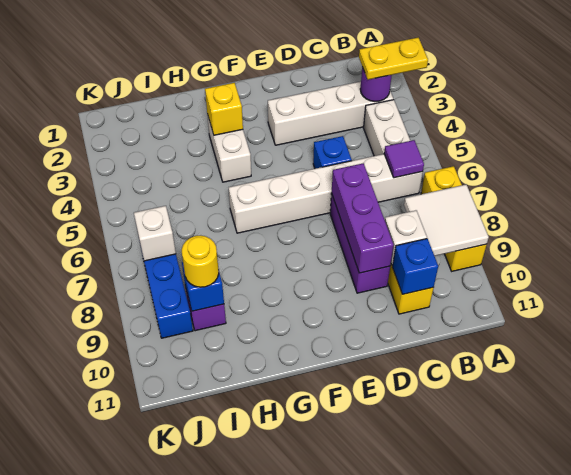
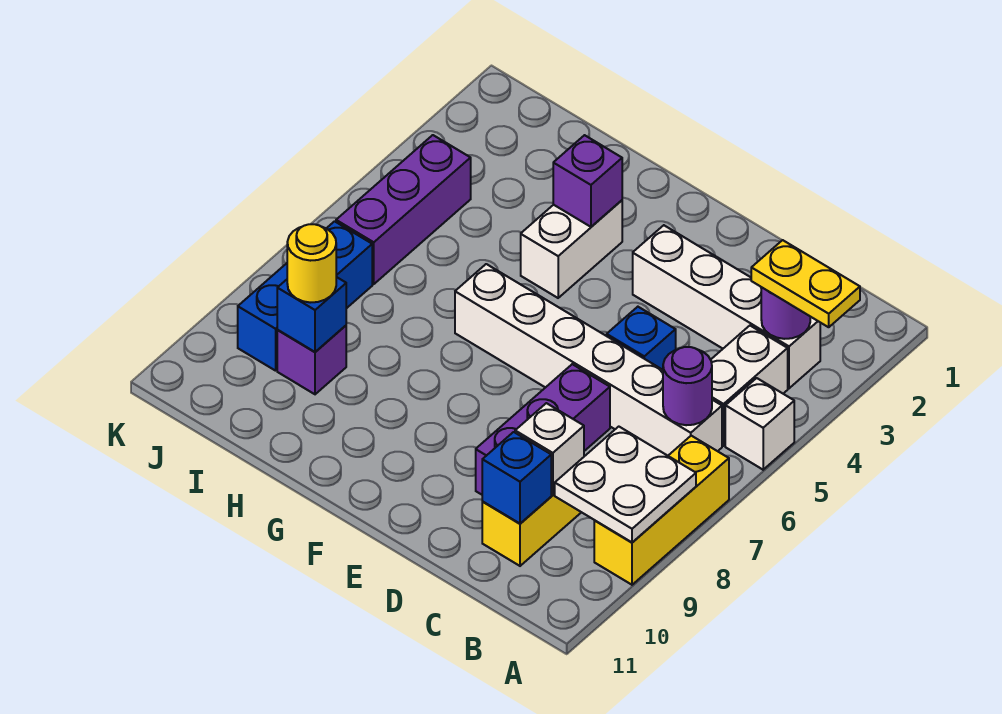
white 2x2 tile [404,185,489,256] -> white 2x2 plate [555,427,696,542]
purple 1x1 tile [384,140,424,178] -> purple 1x1 round brick [663,347,712,425]
purple 1x3 brick [332,163,394,273] -> purple 1x3 brick moved to [336,135,471,284]
yellow 1x1 brick [205,83,243,135] -> purple 1x1 brick [553,135,622,227]
white 1x1 brick [134,206,176,261] -> white 1x1 brick moved to [725,378,794,470]

